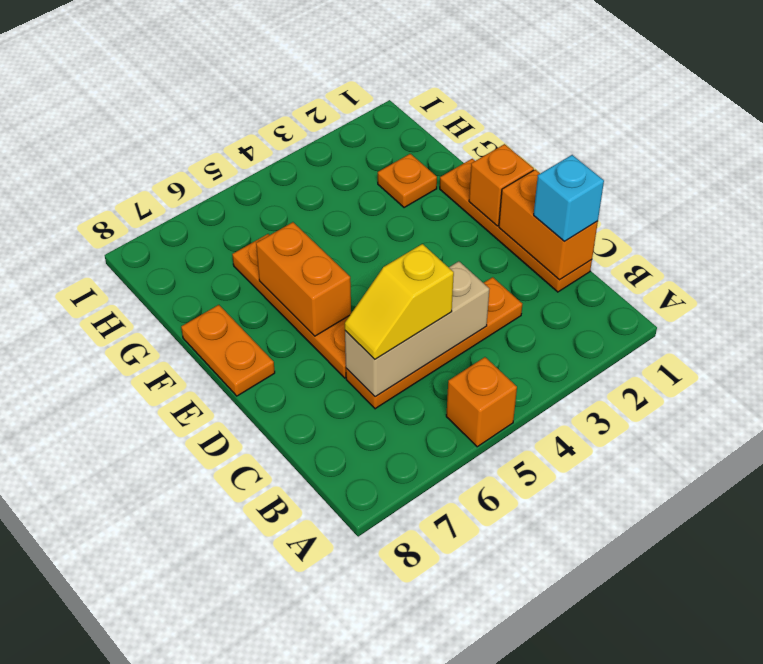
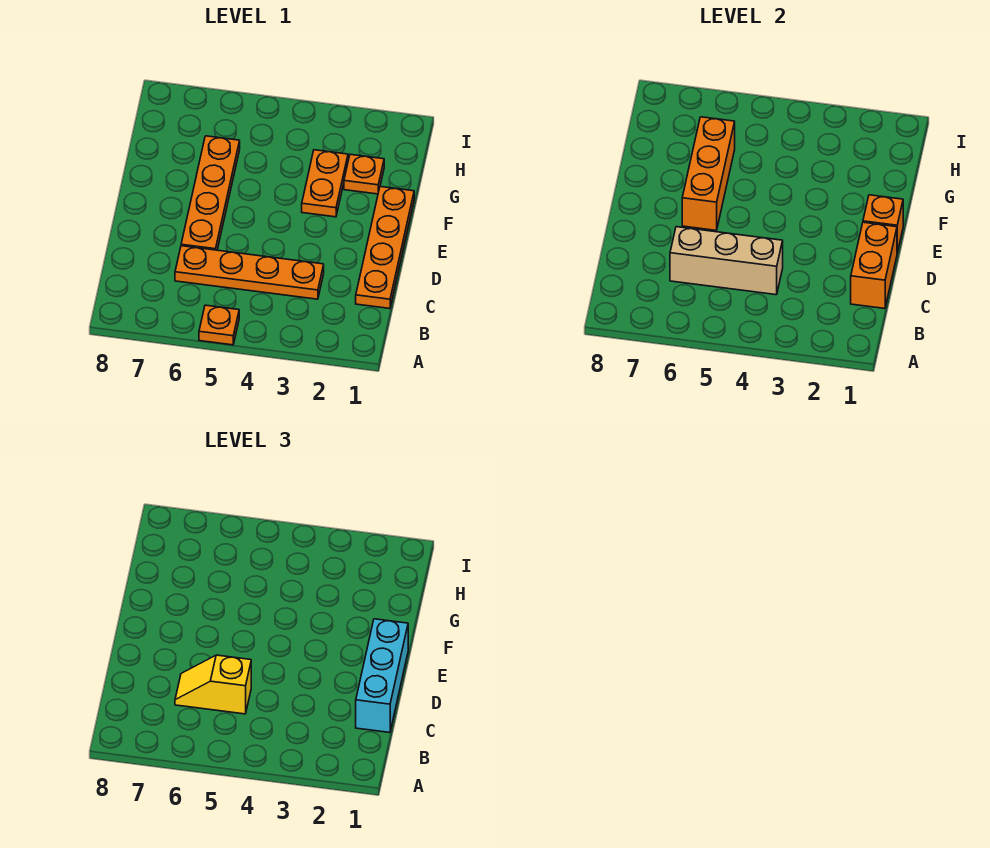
orange 1x1 brick [446,357,517,447] -> orange 1x1 plate [199,305,239,345]
cyan 1x1 brick [534,155,604,242] -> cyan 1x3 brick [356,619,408,733]
orange 1x2 brick [256,222,351,336] -> orange 1x3 brick [682,117,735,230]
orange 1x2 plate [181,305,275,396] -> orange 1x2 plate moved to [302,150,348,217]

